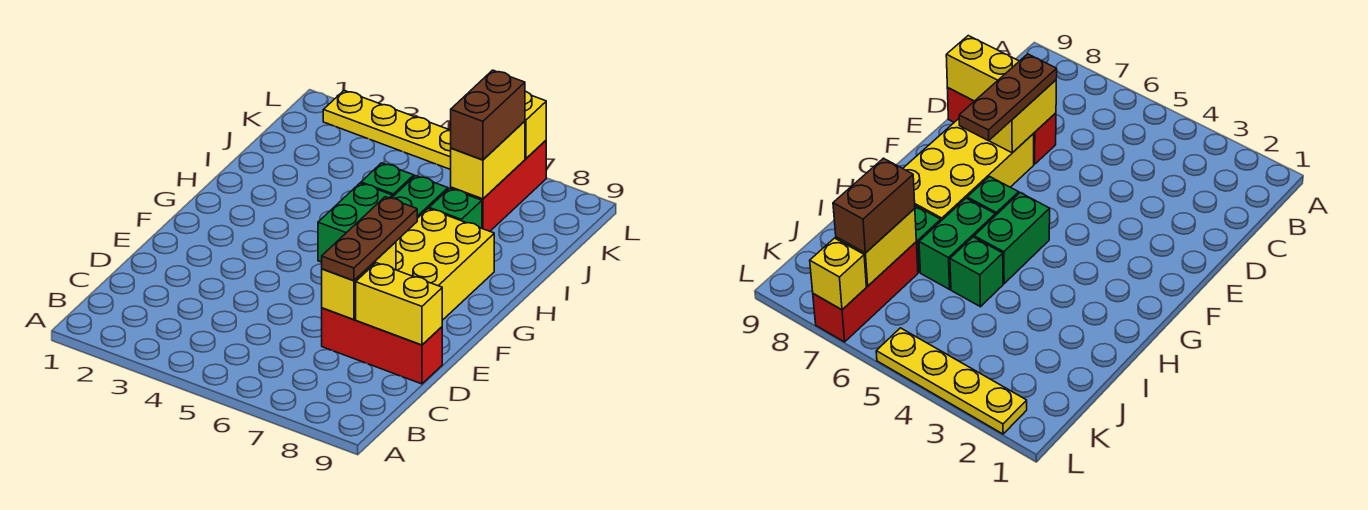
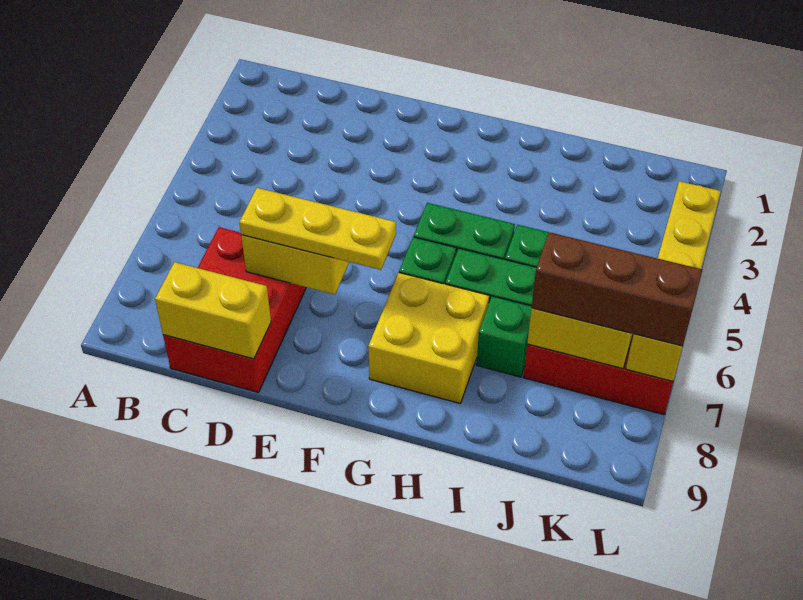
red 1x3 brick [322,308,442,384] -> red 2x3 brick [163,227,306,392]
brown 1x3 plate [322,197,417,281] -> yellow 1x3 plate [239,188,396,270]
yellow 1x2 brick [356,263,442,345] -> yellow 1x2 brick turned to [155,262,271,359]
yellow 2x4 brick [396,209,494,320] -> yellow 2x2 brick [368,273,489,403]
brown 1x2 brick [451,70,525,160] -> brown 1x3 brick [532,232,703,346]

